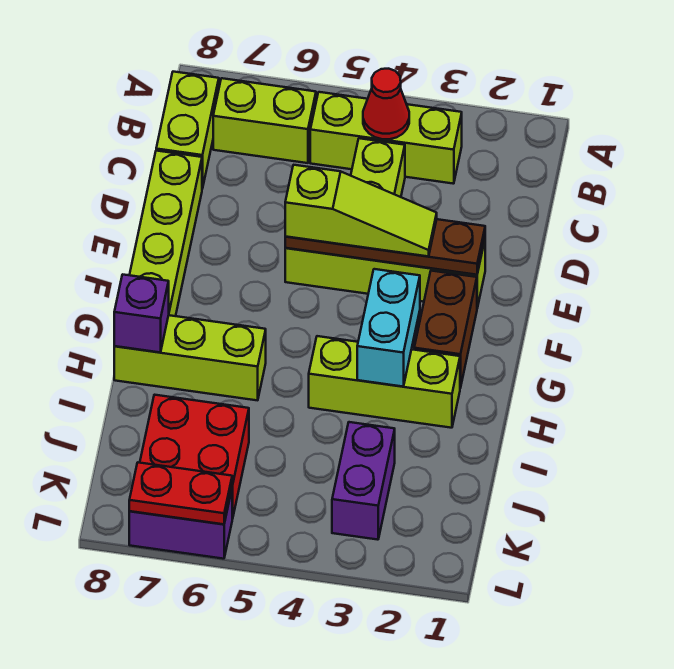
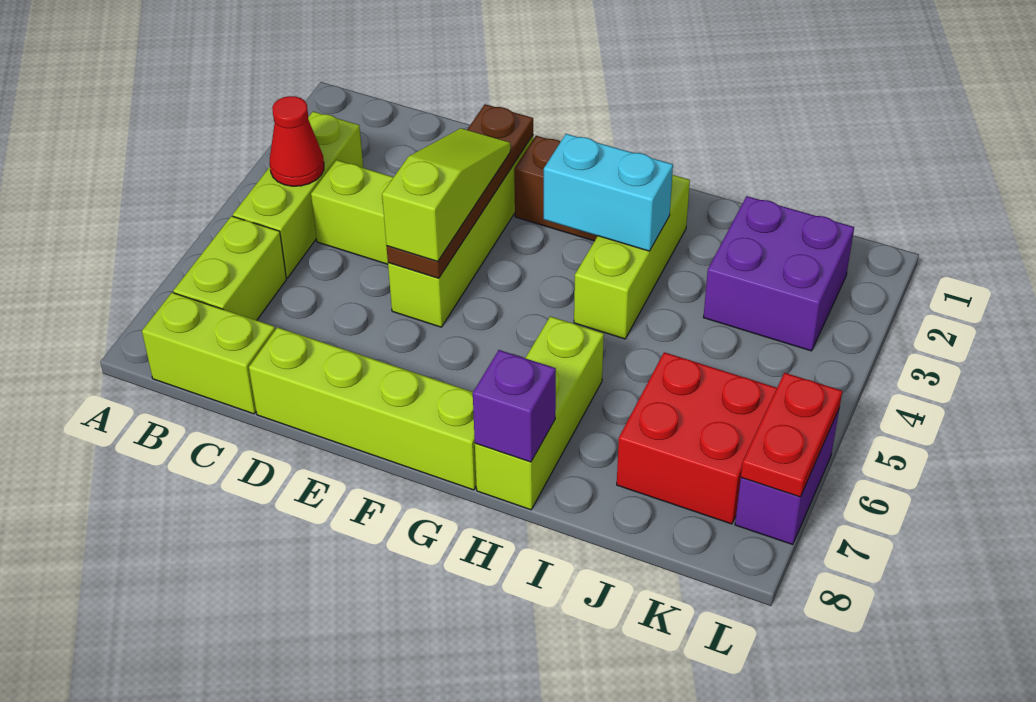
purple 1x2 brick [332,422,395,540] -> purple 2x2 brick [703,196,854,351]

